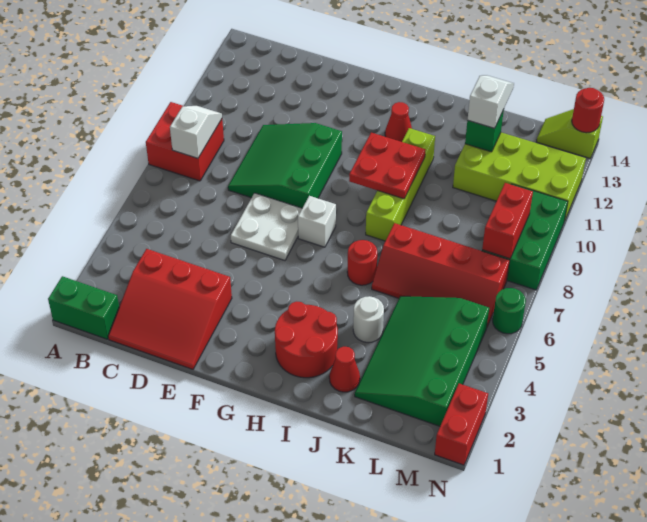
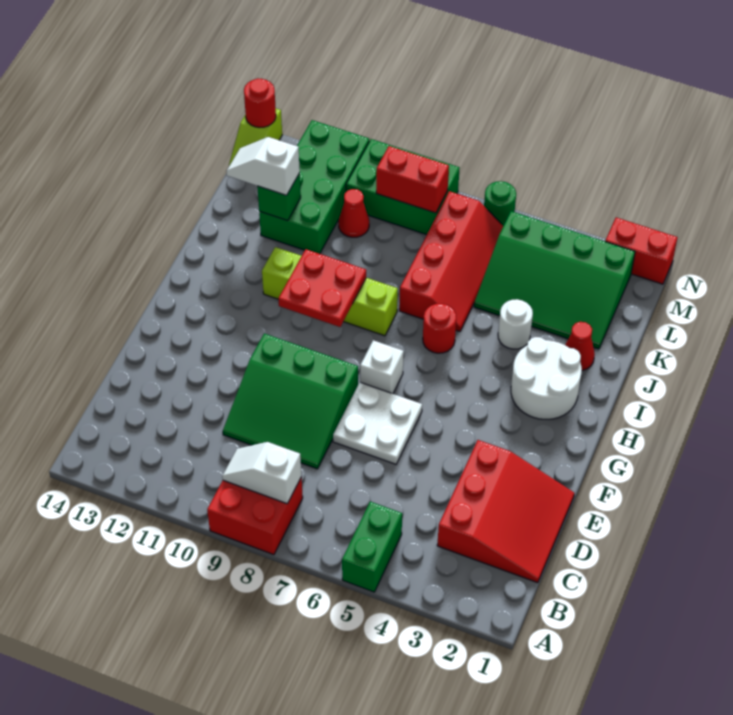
green 1x2 brick [48,276,119,339] -> green 1x2 brick moved to [342,502,402,592]
red 2x2 round brick [275,302,338,378] -> white 2x2 round brick [511,337,582,419]
red 1x1 cone [385,102,412,142] -> red 1x1 cone moved to [338,189,369,237]
lime 2x4 brick [453,132,586,221] -> green 2x4 brick [259,120,369,254]

